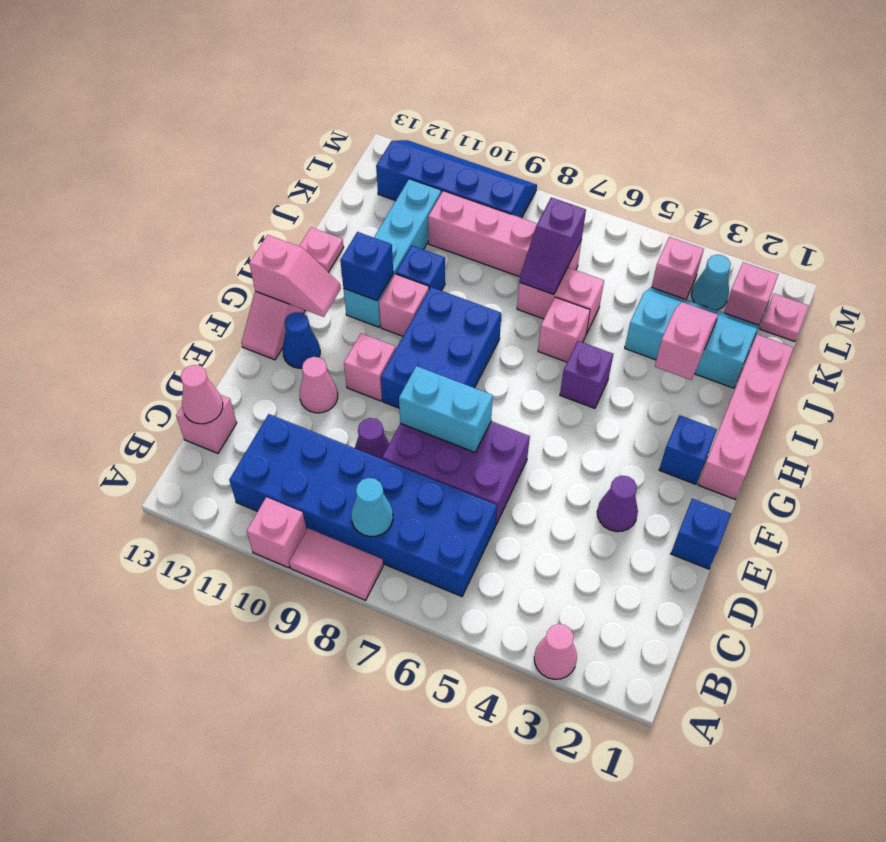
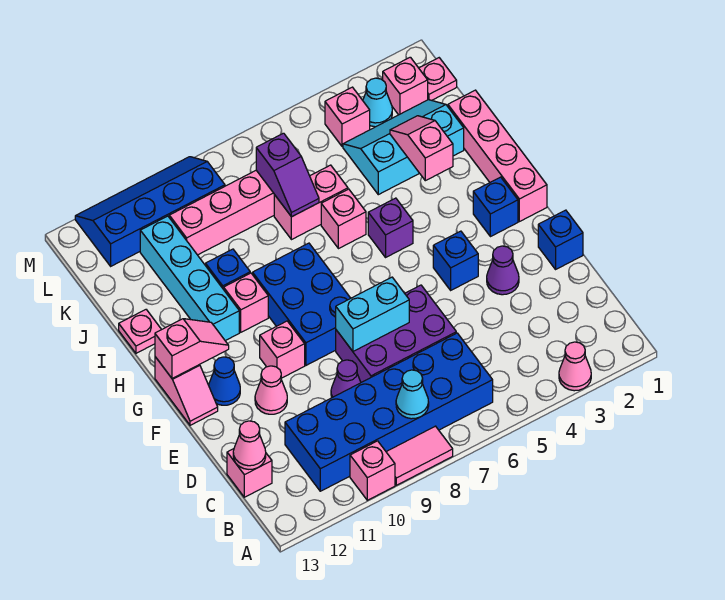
blue 1x1 brick [340,232,393,301] -> blue 1x1 brick moved to [433,231,478,290]

